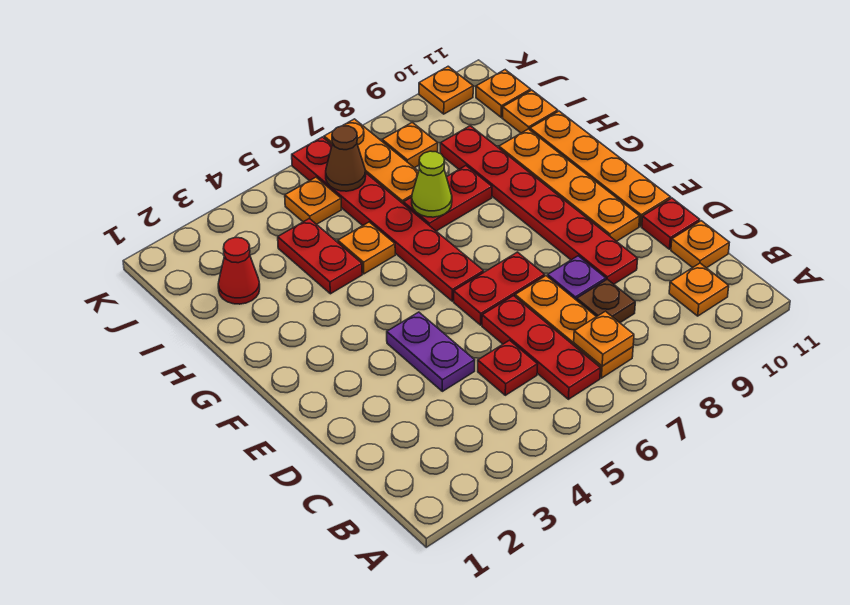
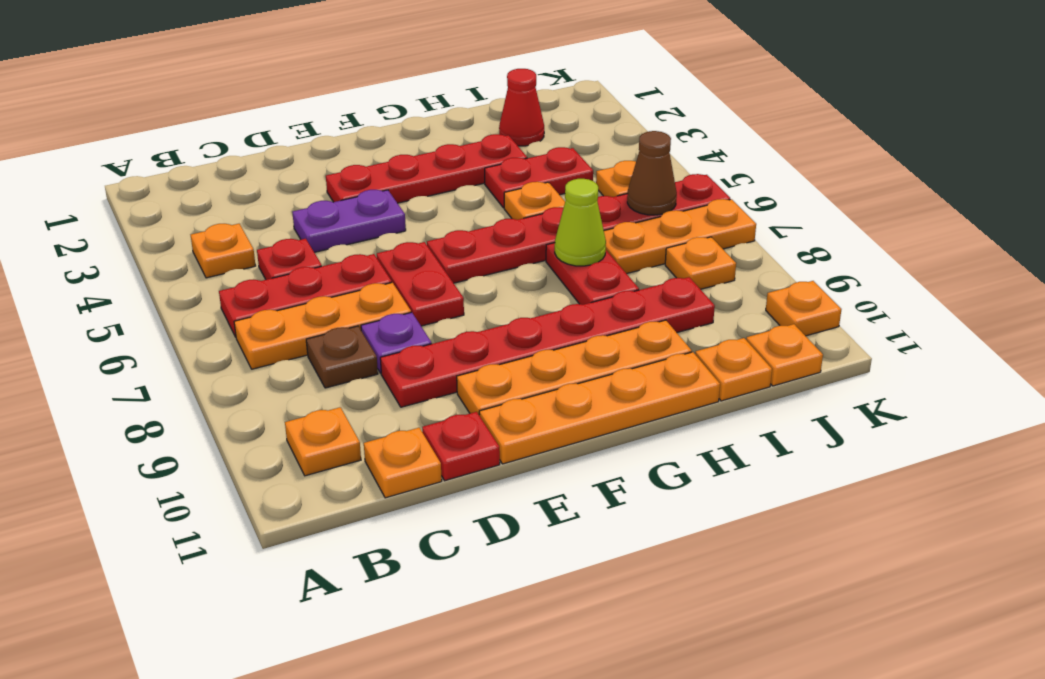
orange 1x1 plate [574,311,634,366] -> orange 1x1 plate moved to [191,223,256,278]
none -> red 1x4 plate [326,134,527,203]

